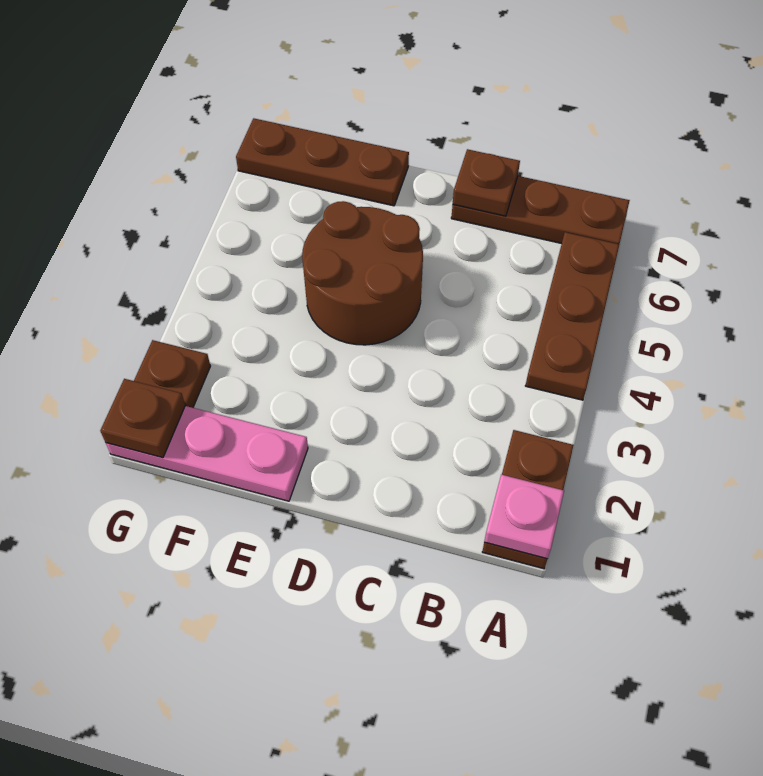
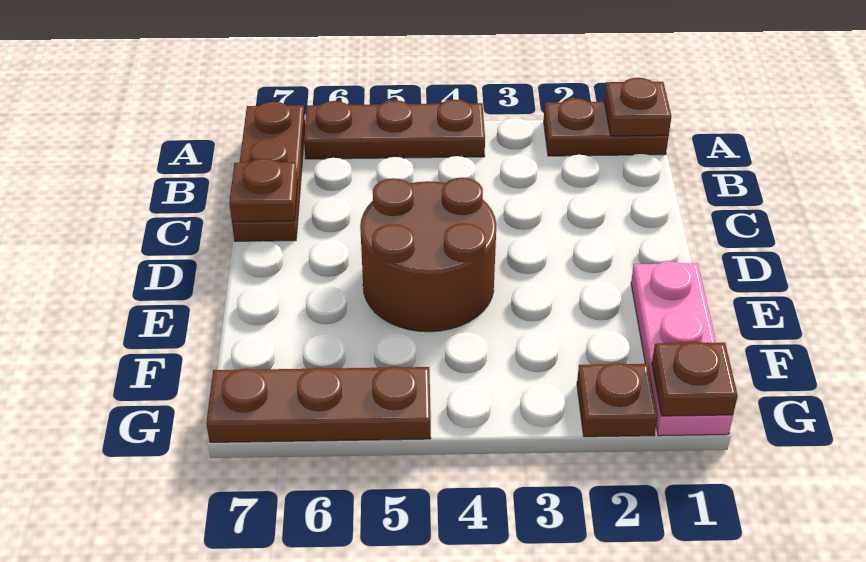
pink 1x1 plate [484,475,564,559] -> brown 1x1 plate [604,78,671,136]
brown 1x3 plate [236,118,409,206] -> brown 1x3 plate turned to [206,366,431,442]

